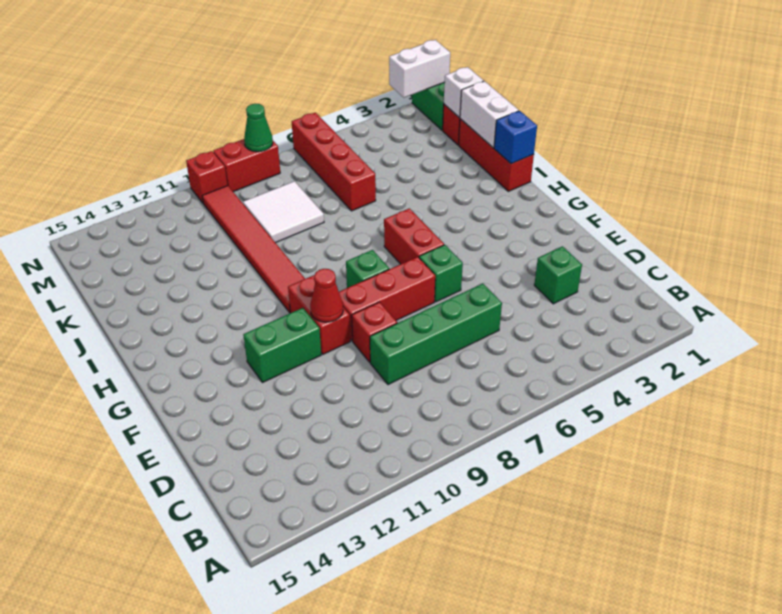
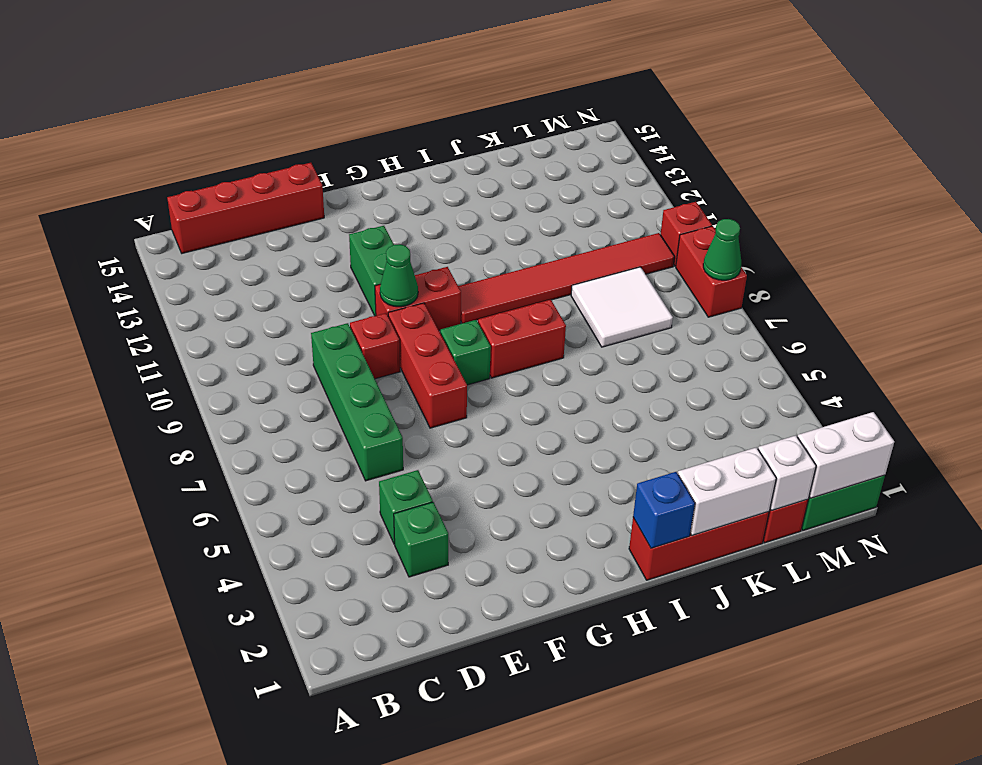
green 1x1 brick [419,245,463,302] -> green 1x1 brick moved to [379,470,433,544]
red 1x1 cone [310,269,343,322] -> green 1x1 cone [380,244,418,307]
red 1x2 brick [384,208,444,264] -> red 1x2 brick moved to [478,300,566,378]
red 1x4 brick [292,112,376,211] -> red 1x4 brick moved to [167,163,324,253]
white 1x2 brick [389,40,450,98] -> white 1x2 brick turned to [798,412,894,498]

